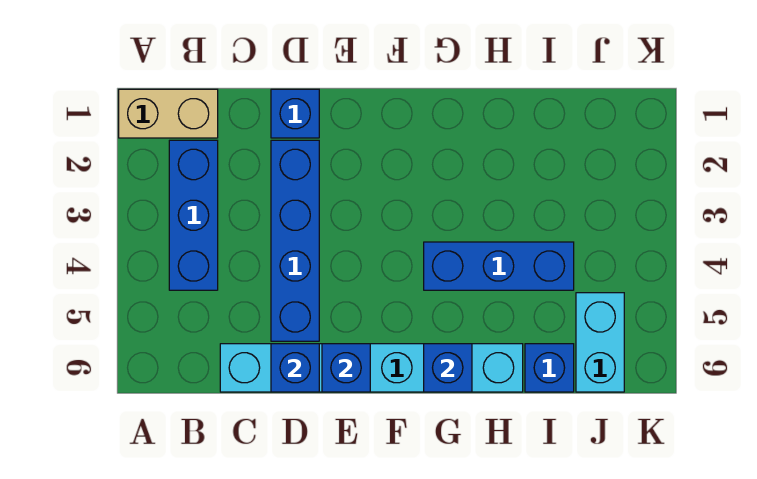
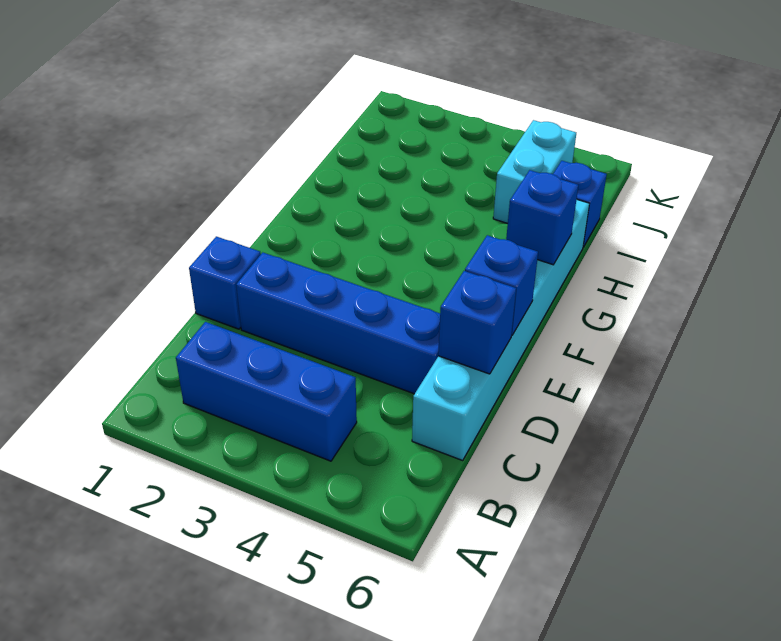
tan 1x2 brick [119,89,218,138] -> none
blue 1x3 brick [424,242,574,290] -> none
cyan 1x2 brick [576,293,624,392] -> cyan 1x2 brick turned to [493,120,576,223]

